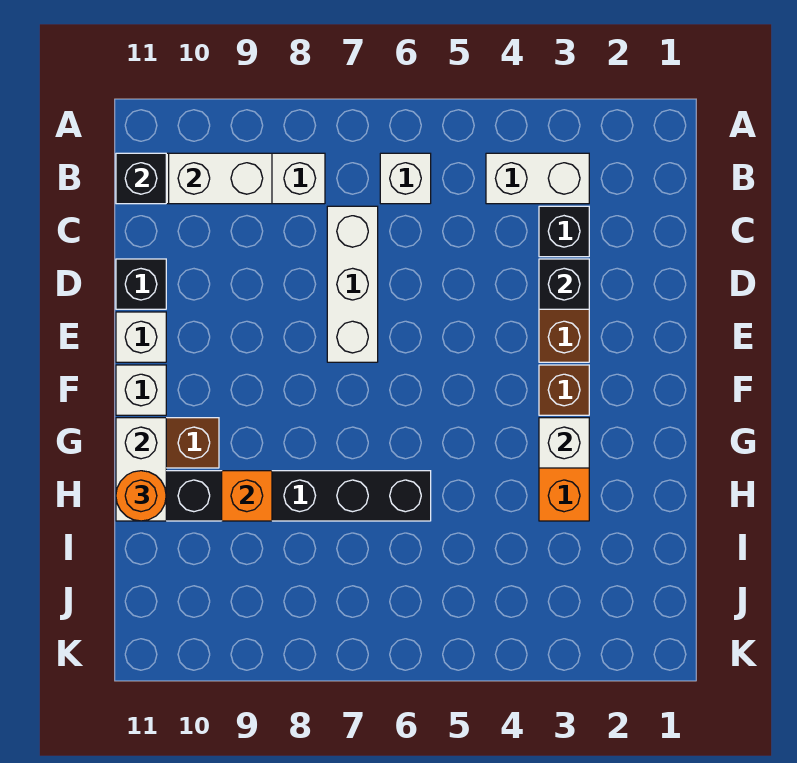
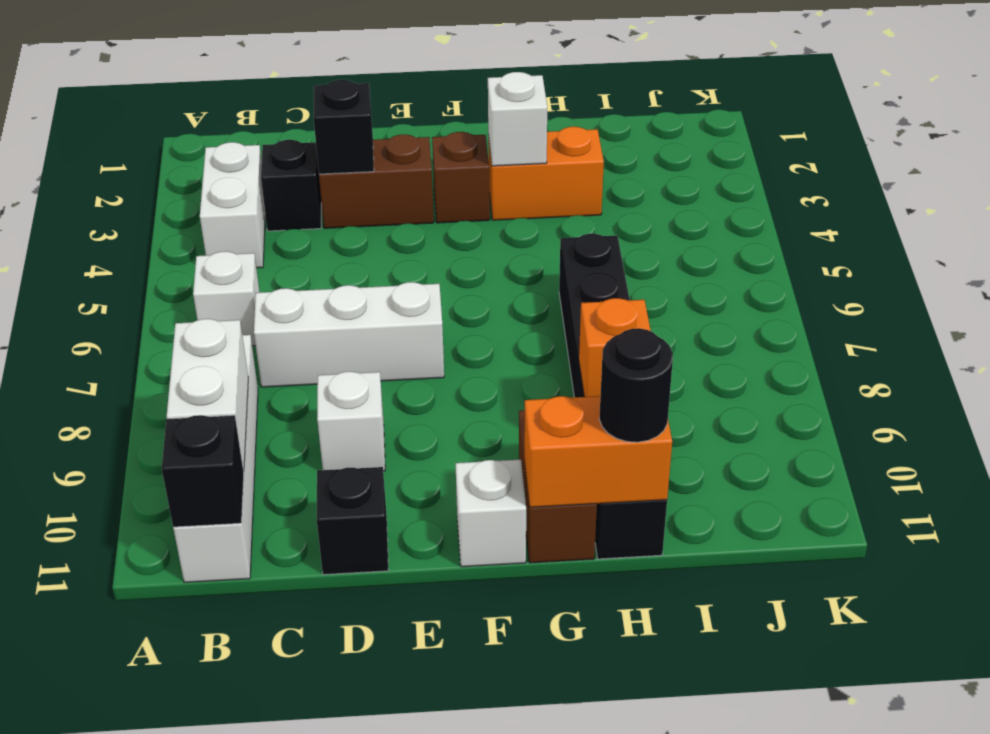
white 1x1 brick [116,312,166,362] -> white 1x1 brick moved to [317,371,385,471]
white 1x2 brick [116,418,166,521] -> orange 1x2 brick [524,396,672,507]
orange 1x1 round brick [116,471,166,521] -> black 1x1 round brick [599,328,673,442]

